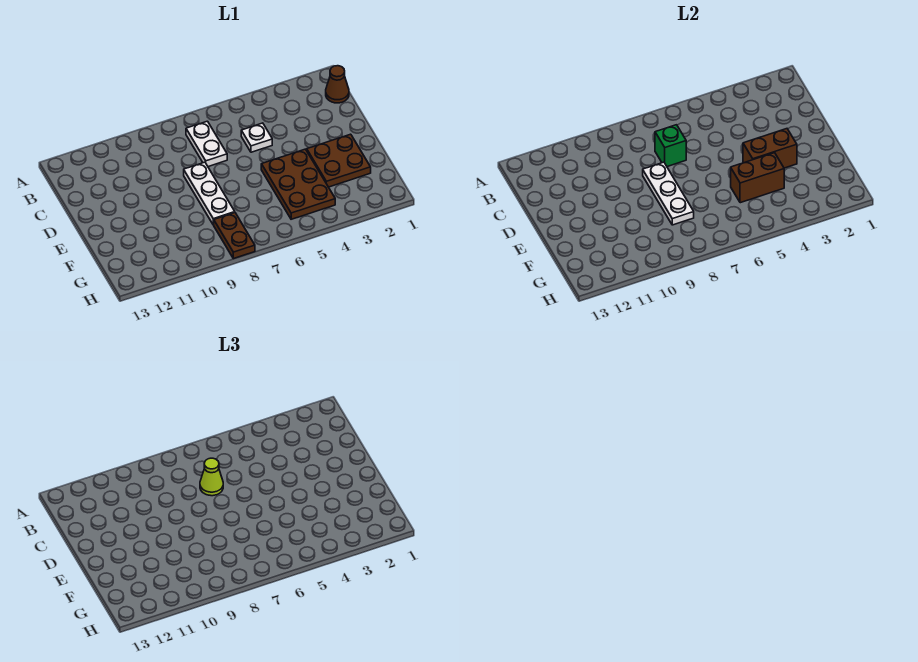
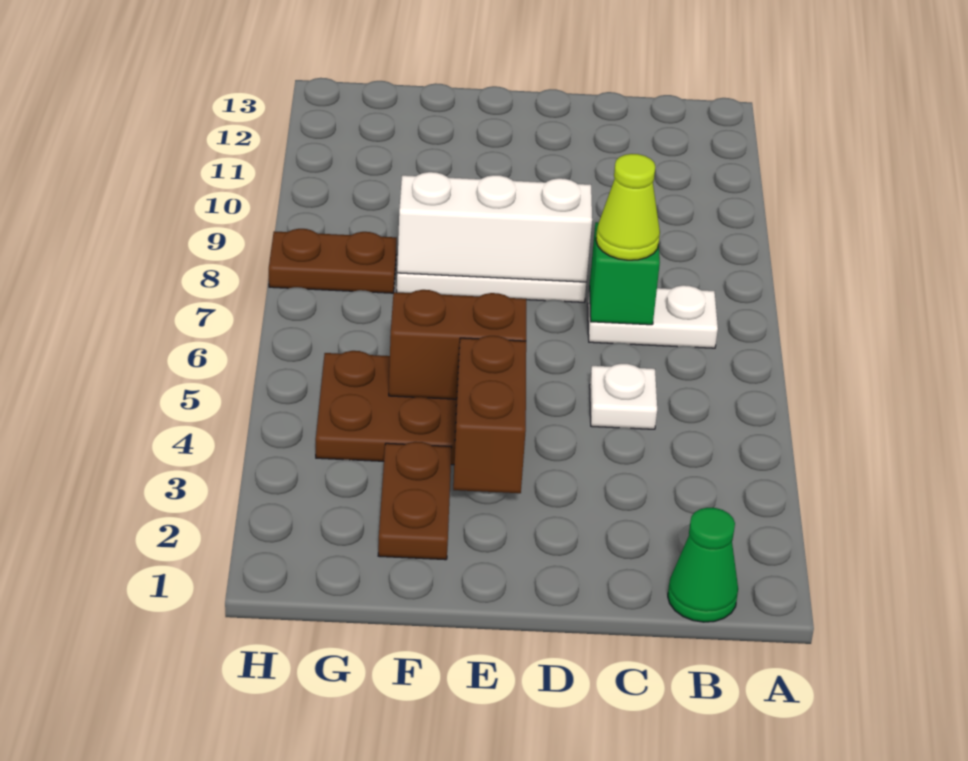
brown 1x1 cone [326,66,349,103] -> green 1x1 cone [668,508,738,622]
white 1x3 plate [643,162,694,225] -> white 1x3 brick [397,172,592,282]
brown 2x2 plate [307,134,371,187] -> brown 1x2 plate [378,442,452,560]
brown 1x2 brick [731,153,784,203] -> brown 1x2 brick turned to [389,290,526,399]

